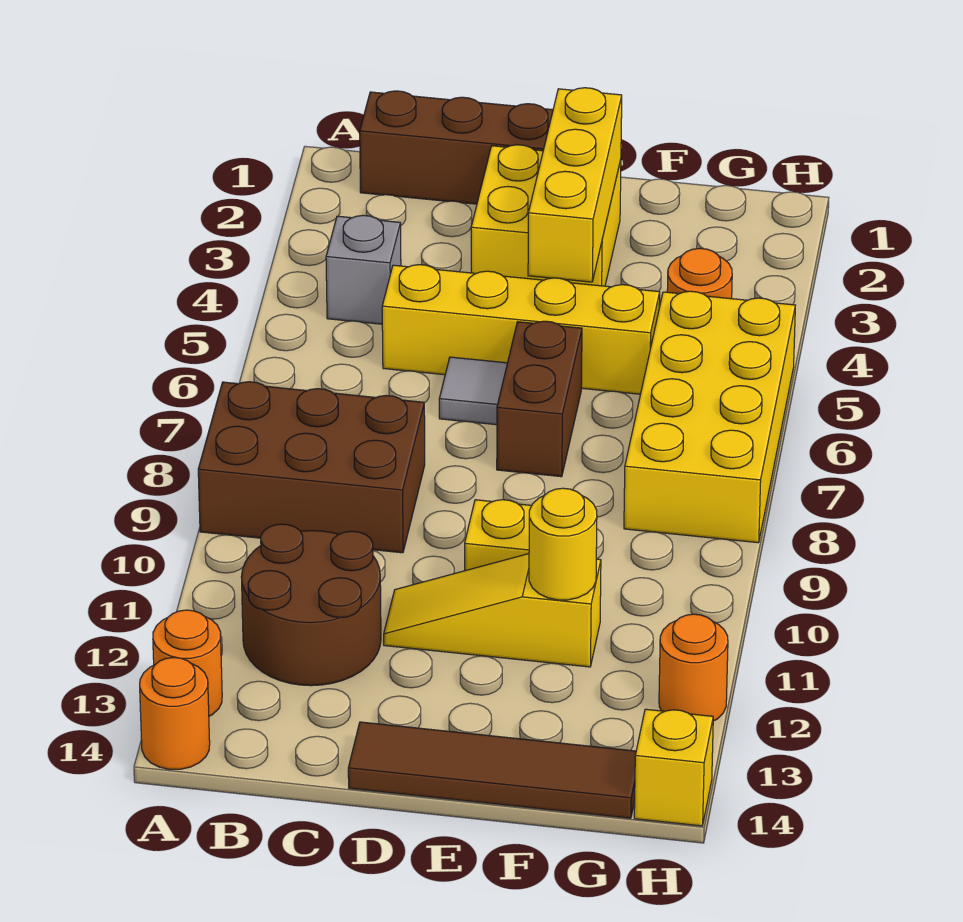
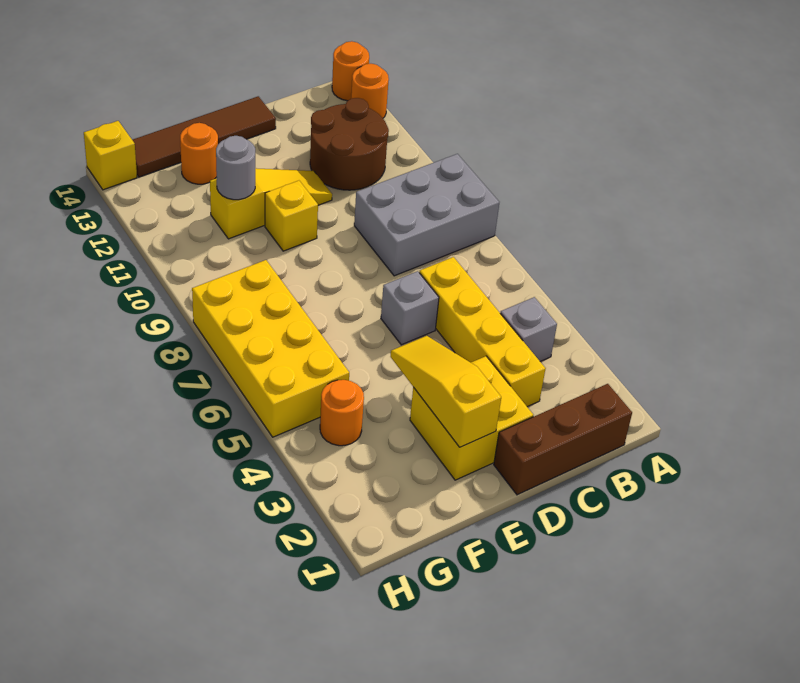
brown 2x3 brick [198,382,425,553] -> grey 2x3 brick [354,154,499,276]
yellow 1x4 brick [382,265,660,394] -> yellow 1x4 brick turned to [419,257,546,407]
grey 1x1 tile [439,357,507,425] -> grey 1x1 brick [381,271,439,345]
yellow 1x3 brick [528,88,622,282] -> yellow 1x3 slope [391,336,501,447]
brown 1x2 brick [497,321,582,477] -> none
yellow 1x1 round brick [529,488,597,600] -> grey 1x1 round brick [216,136,255,200]
orange 1x1 round brick [659,614,728,721] -> orange 1x1 round brick moved to [180,123,218,184]

